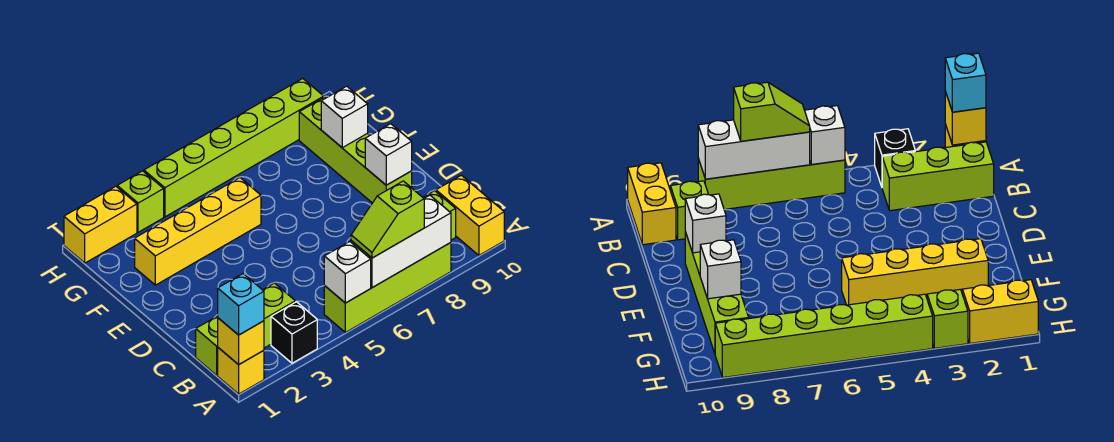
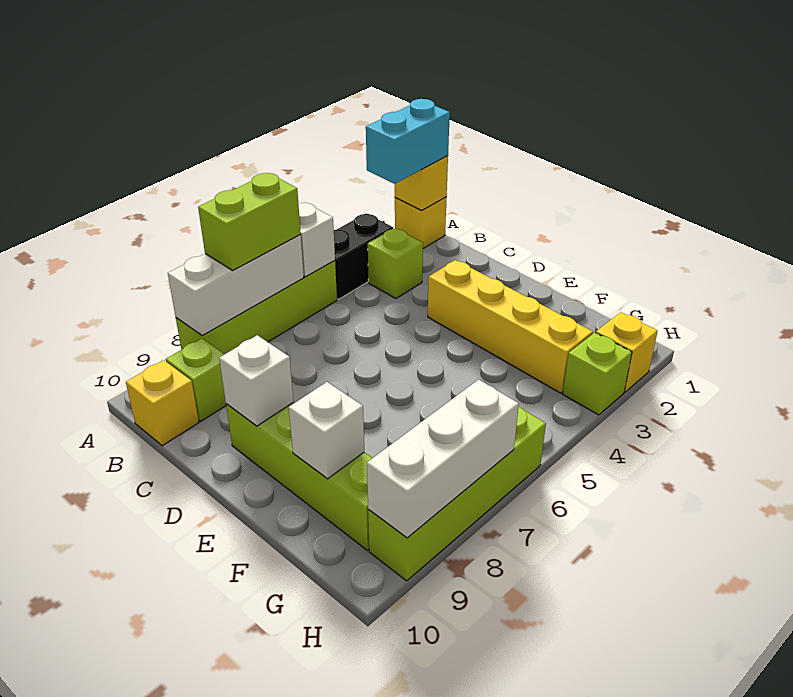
cyan 1x1 brick [218,274,264,335] -> cyan 1x2 brick [366,99,450,184]
black 1x1 brick [271,302,317,363] -> black 1x2 brick [334,213,393,299]
lime 1x2 slope [351,181,424,258] -> lime 1x2 brick [198,173,301,270]
yellow 1x2 brick [436,175,504,255] -> yellow 1x1 brick [126,360,199,446]
lime 1x3 brick [196,283,295,375] -> lime 1x1 brick [368,228,423,299]
yellow 1x4 brick [135,178,261,285] -> yellow 1x4 brick turned to [428,260,593,393]
yellow 1x2 brick [64,186,137,263] -> yellow 1x1 brick [596,312,658,392]
lime 1x6 brick [144,78,324,217] -> lime 1x4 brick [368,407,546,581]
none -> white 1x3 brick [367,380,519,538]

